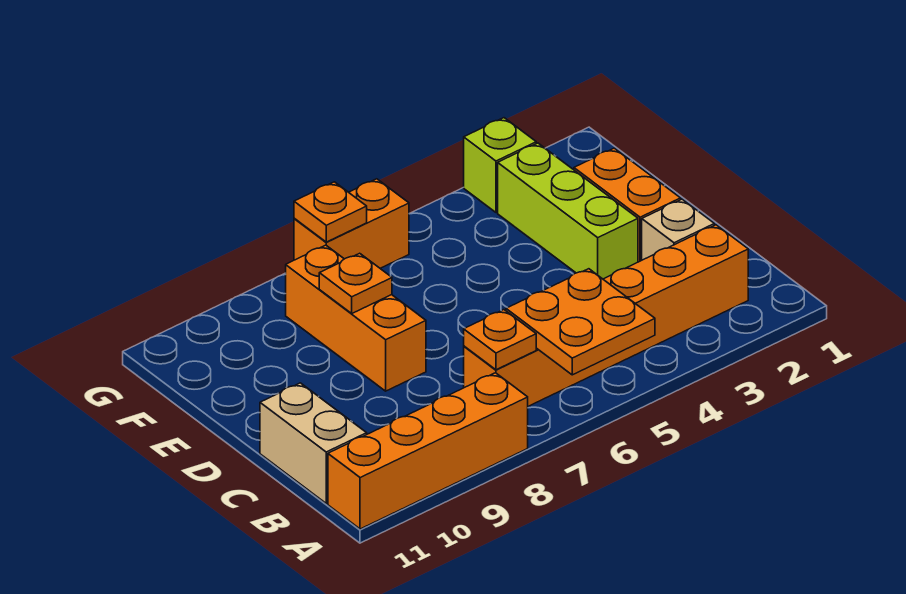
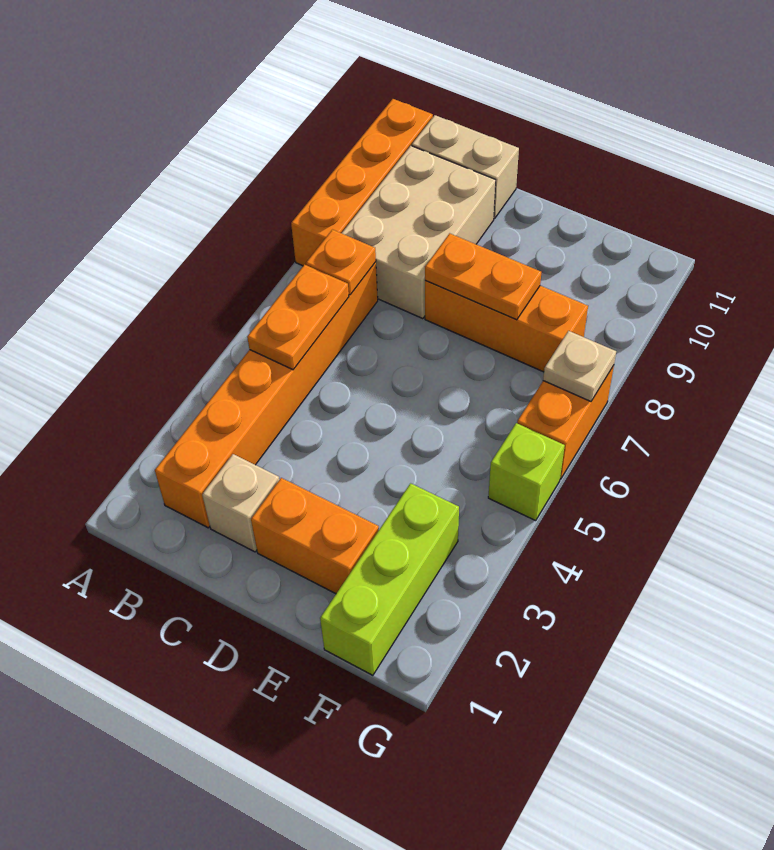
orange 2x2 plate [506,269,655,375] -> orange 1x2 plate [247,265,349,370]
none -> tan 2x3 brick [342,146,496,319]
lime 1x3 brick [498,143,638,279] -> lime 1x3 brick turned to [320,483,459,675]
orange 1x1 plate [319,253,392,313] -> orange 1x2 plate [425,233,541,320]
lime 1x1 brick [464,118,536,212] -> lime 1x1 brick moved to [488,423,565,521]
orange 1x1 plate [294,182,367,242] -> tan 1x1 plate [543,331,616,401]

